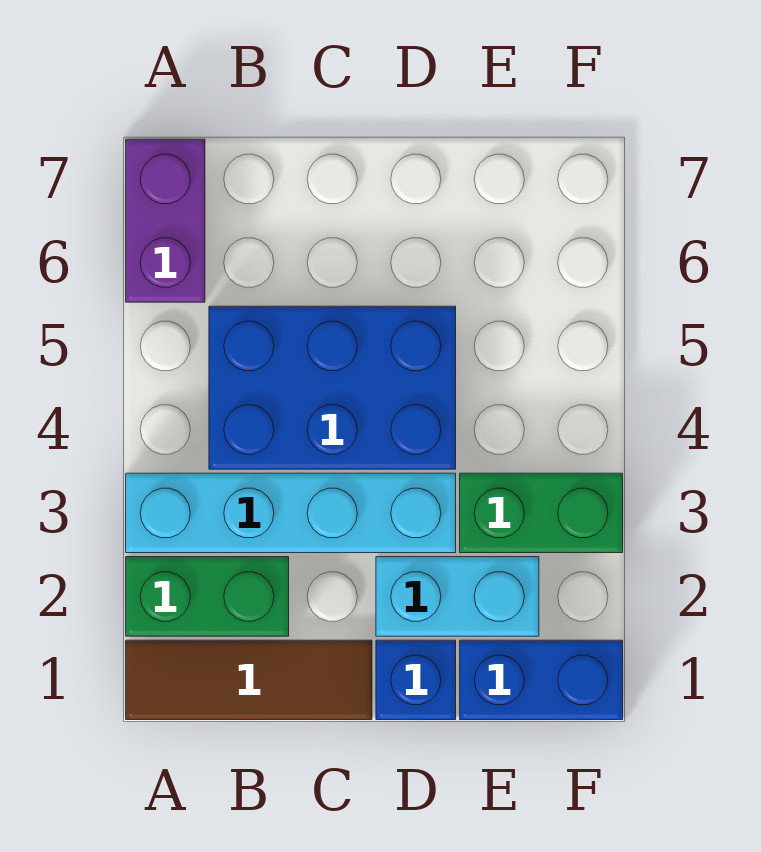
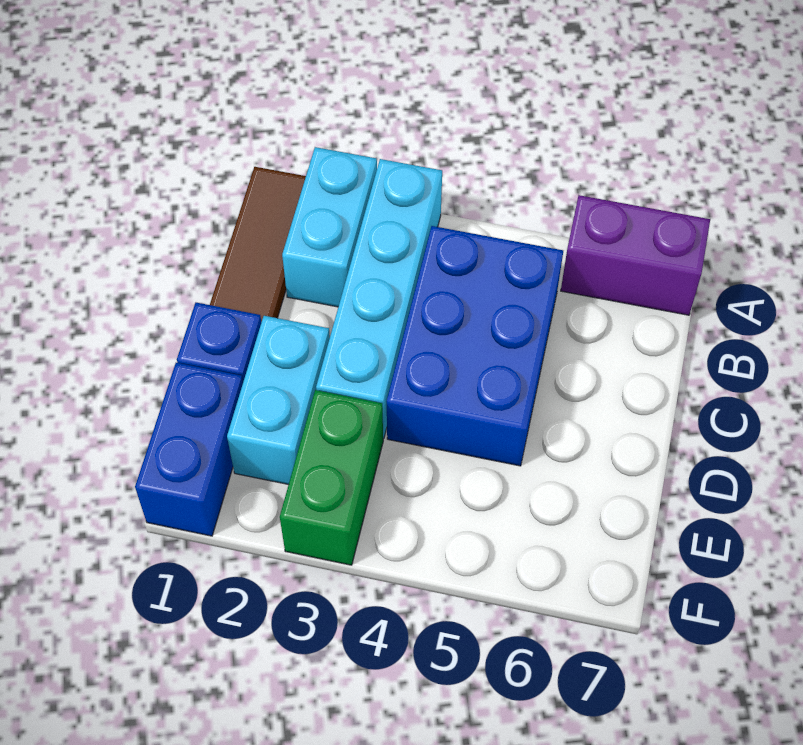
green 1x2 brick [126,557,289,636] -> cyan 1x2 brick [282,147,377,307]

